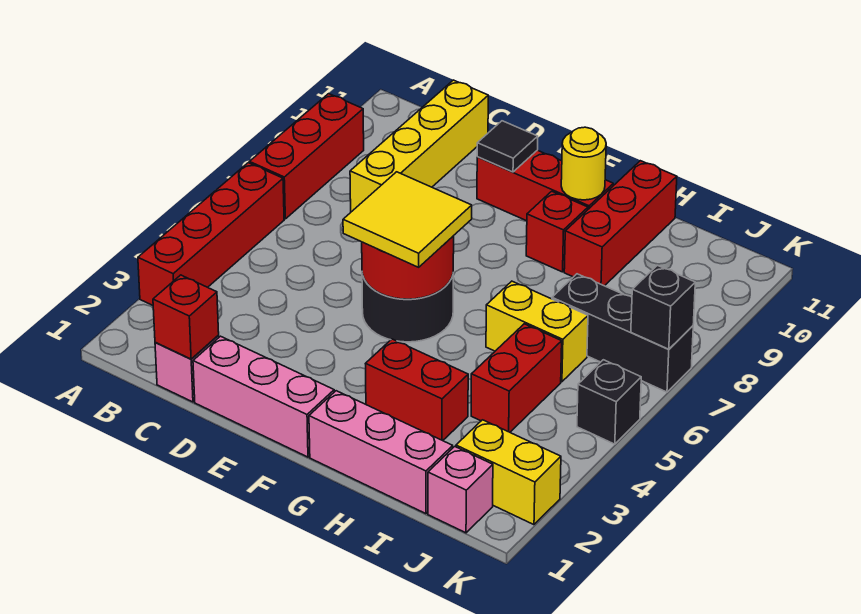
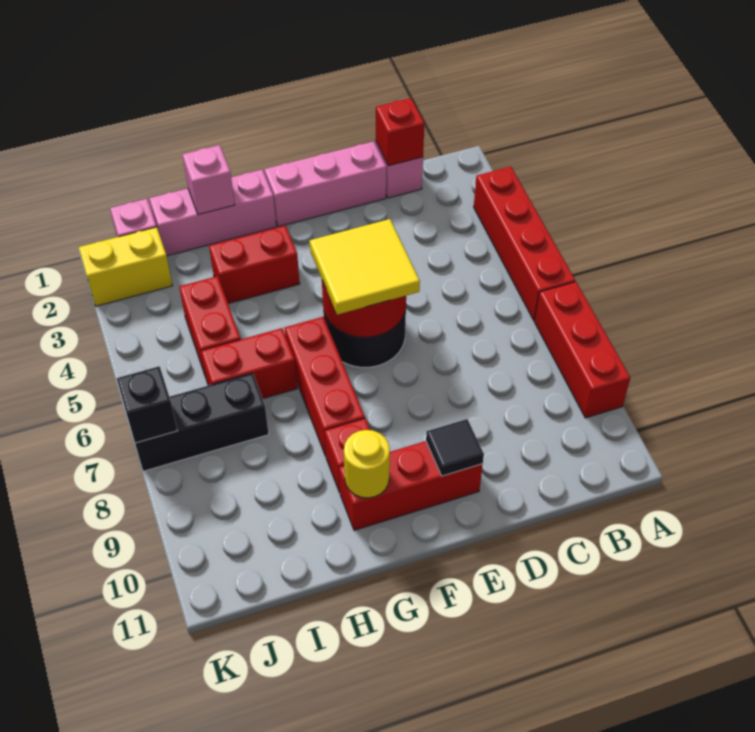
yellow 1x4 brick [350,80,488,212] -> none
none -> pink 1x1 brick [182,145,235,215]
yellow 1x2 brick [486,281,588,382] -> red 1x2 brick [201,328,297,399]
red 1x3 brick [564,161,677,286] -> red 1x3 brick moved to [285,317,365,456]
black 1x1 brick [577,360,641,444] -> none

